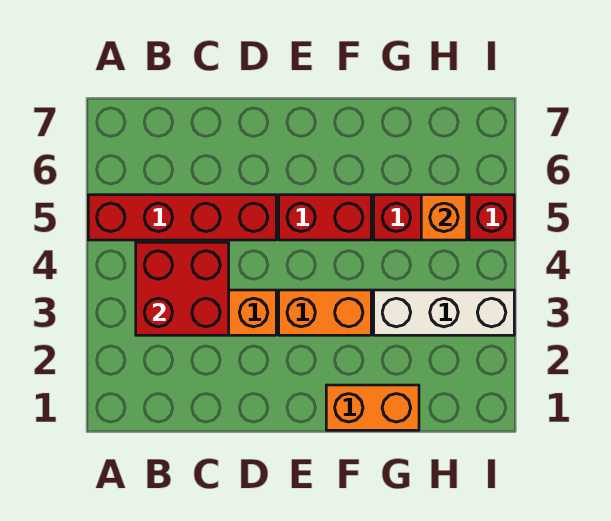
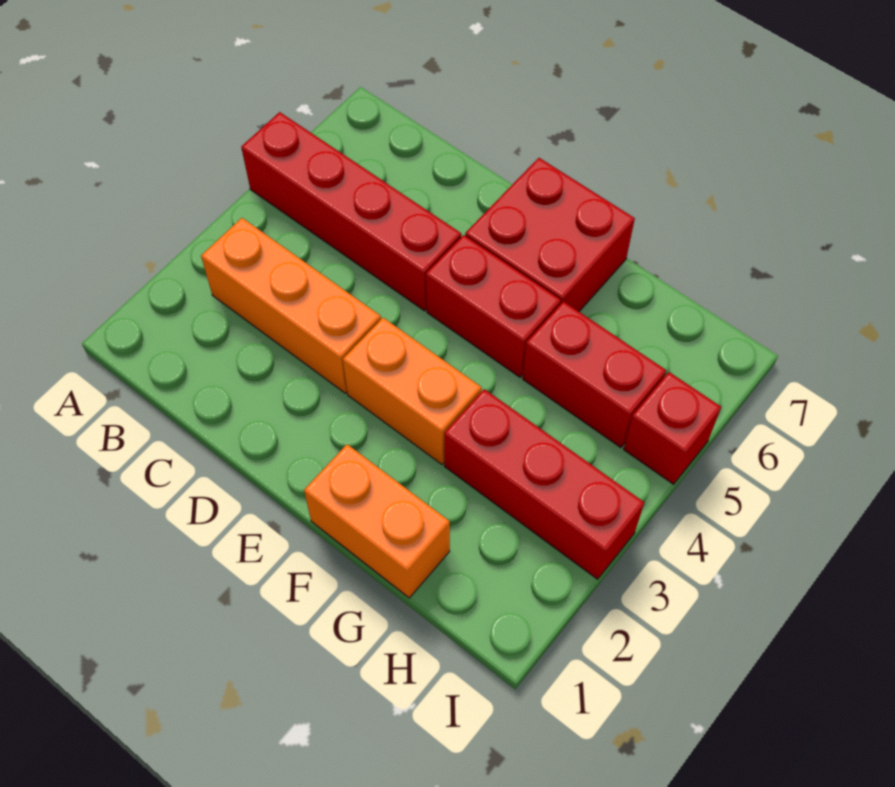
red 2x2 brick [136,242,229,335] -> red 2x2 brick moved to [465,158,635,311]
white 1x3 brick [374,290,514,335] -> red 1x3 brick [444,389,644,579]
orange 1x1 brick [421,195,467,240] -> none

